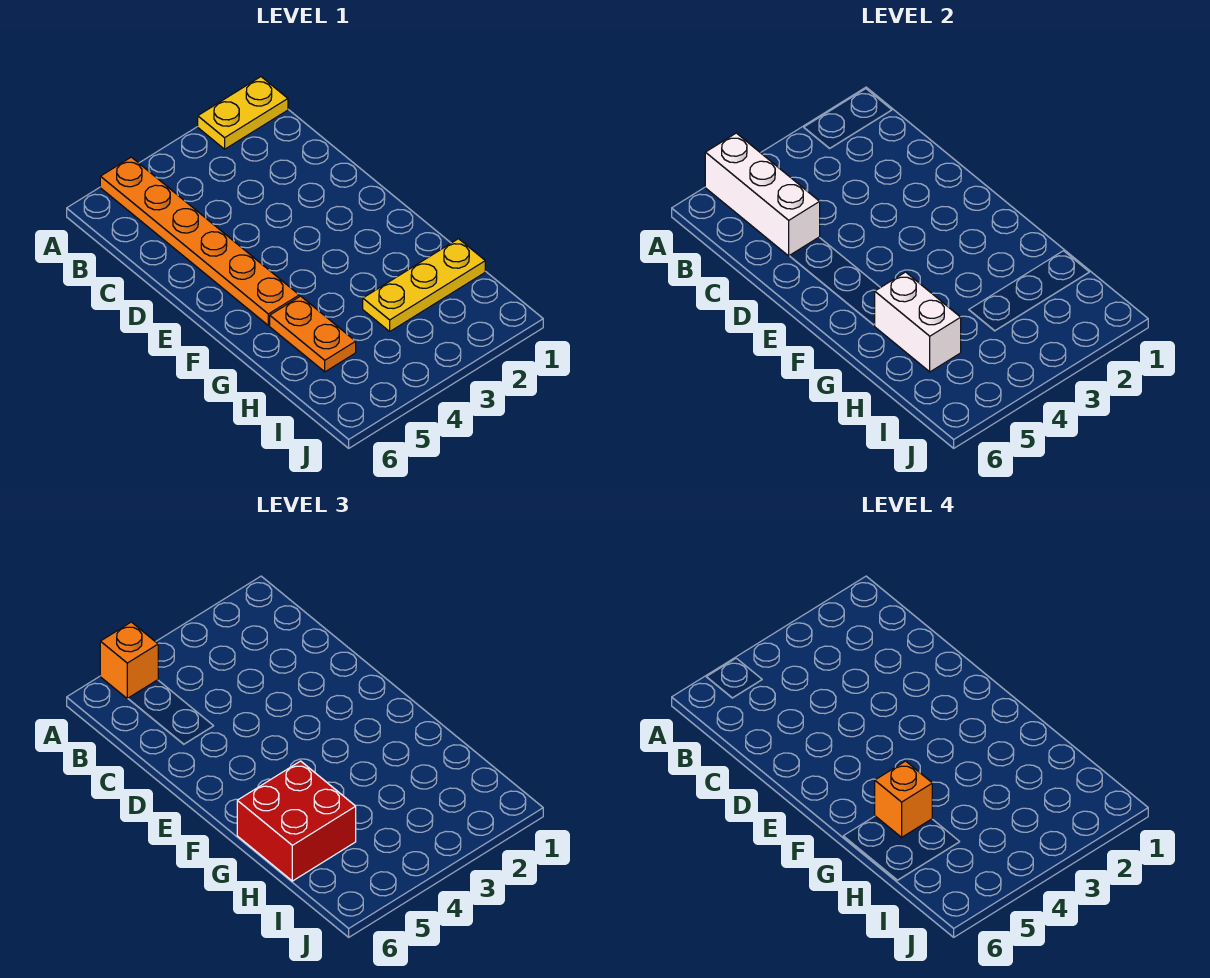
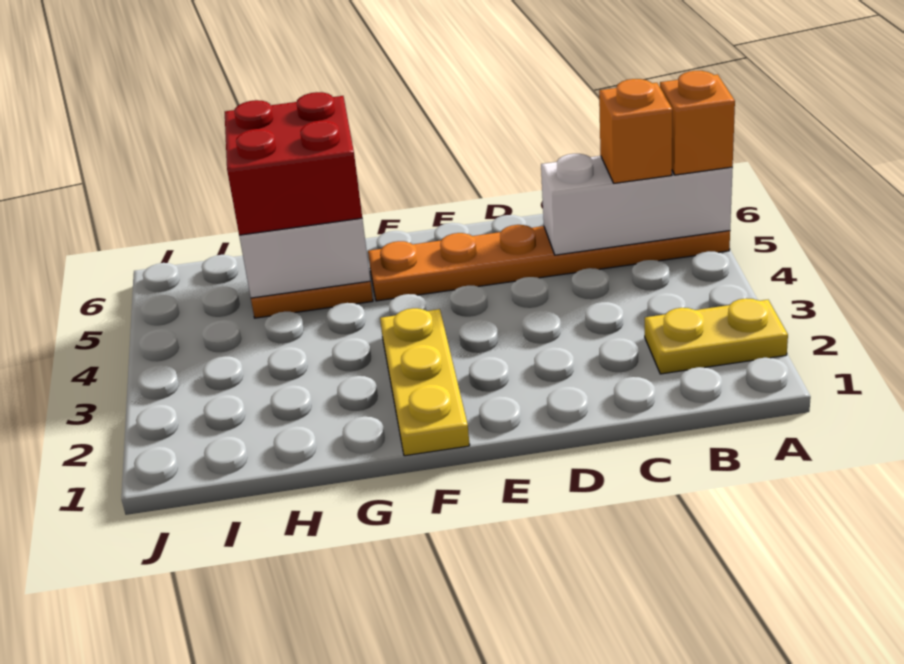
yellow 1x2 plate [198,77,288,149] -> yellow 1x2 plate turned to [645,298,788,374]
orange 1x1 brick [875,761,932,837] -> orange 1x1 brick moved to [599,79,672,183]
yellow 1x3 plate [363,239,485,331] -> yellow 1x3 plate moved to [380,308,470,456]

